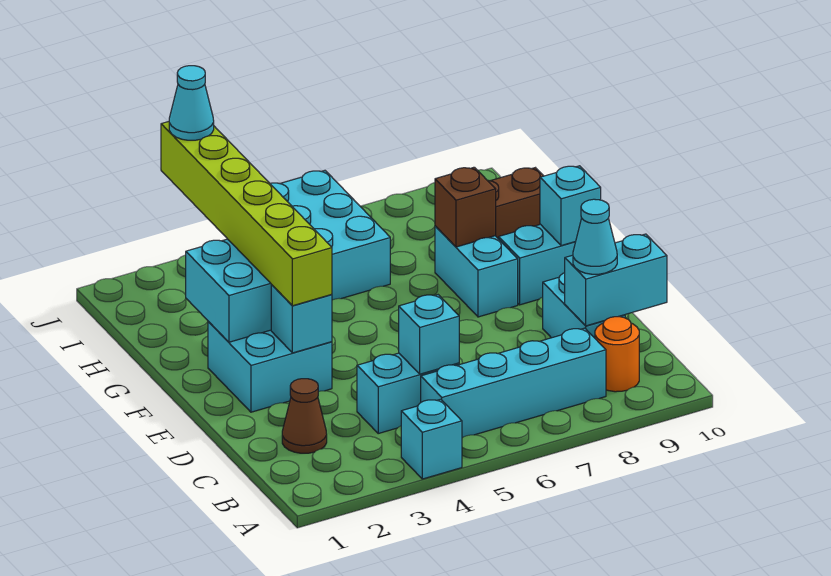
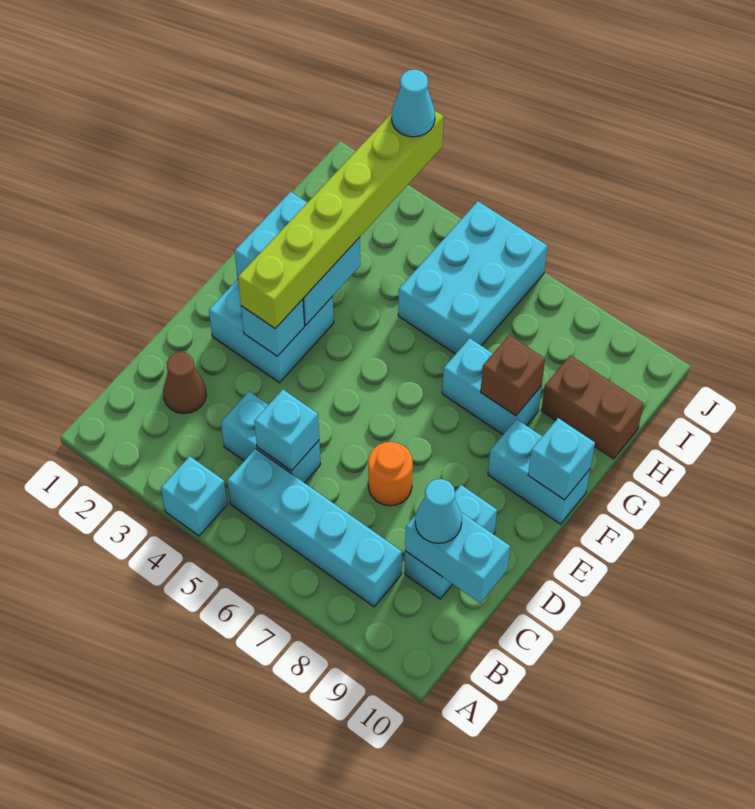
orange 1x1 round brick [595,317,639,392] -> orange 1x1 round brick moved to [368,442,413,506]
cyan 1x2 brick [435,226,518,317] -> cyan 1x2 brick turned to [442,338,542,434]

